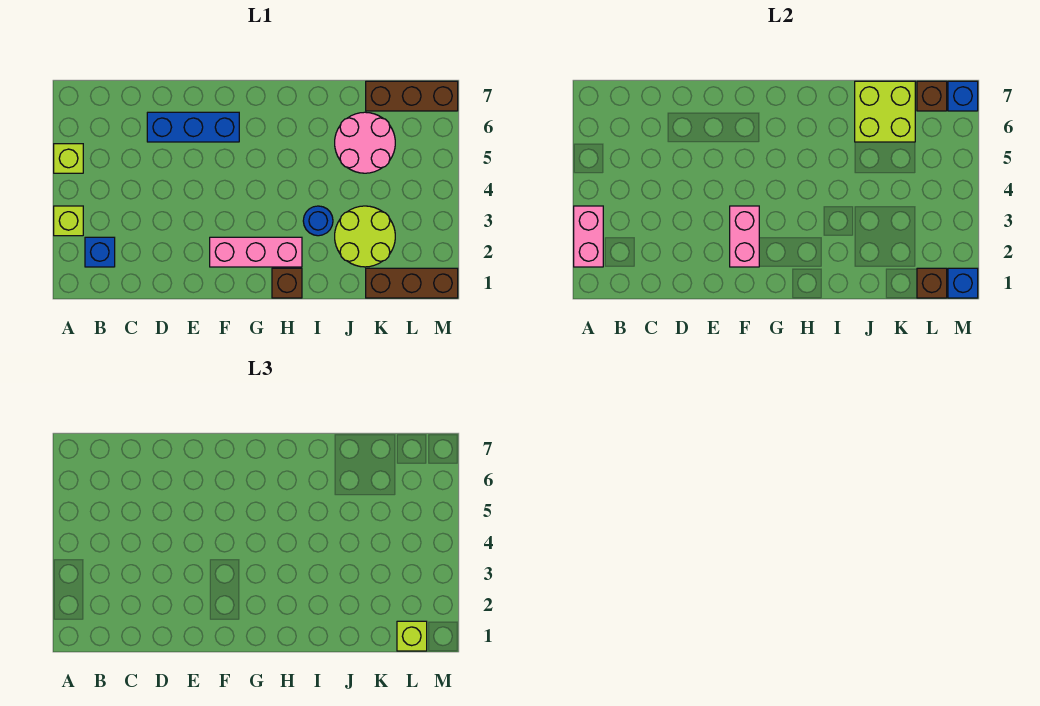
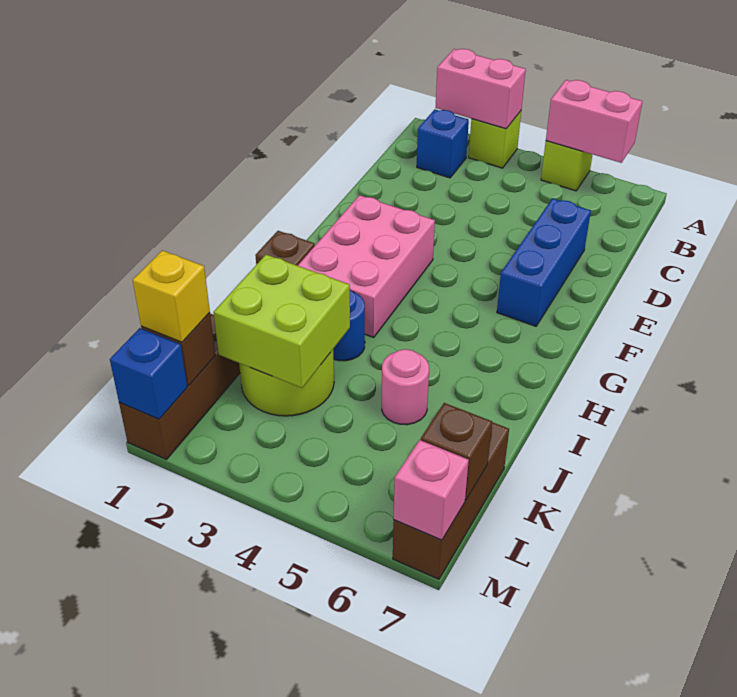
pink 1x3 brick [210,237,302,267] -> pink 2x3 brick [298,195,435,337]
pink 1x2 brick [730,206,759,267] -> pink 1x2 brick moved to [546,80,642,163]
pink 2x2 round brick [335,112,395,173] -> pink 1x1 round brick [382,349,429,425]
lime 2x2 brick [855,81,915,142] -> lime 2x2 brick moved to [213,255,350,388]
lime 1x1 brick [397,621,427,651] -> yellow 1x1 brick [133,251,210,342]
blue 1x1 brick [948,81,978,111] -> pink 1x1 brick [394,440,469,540]

